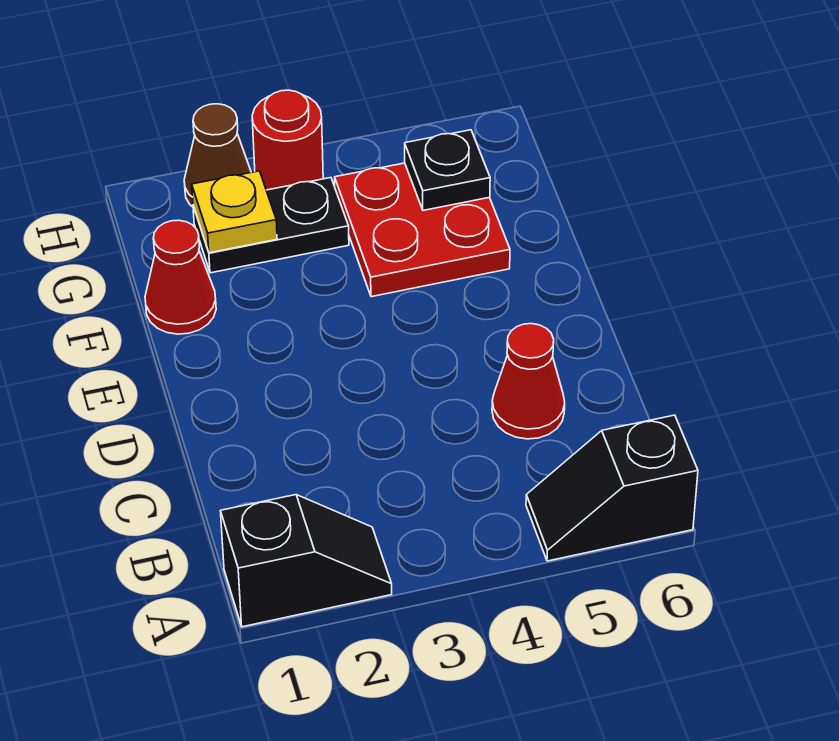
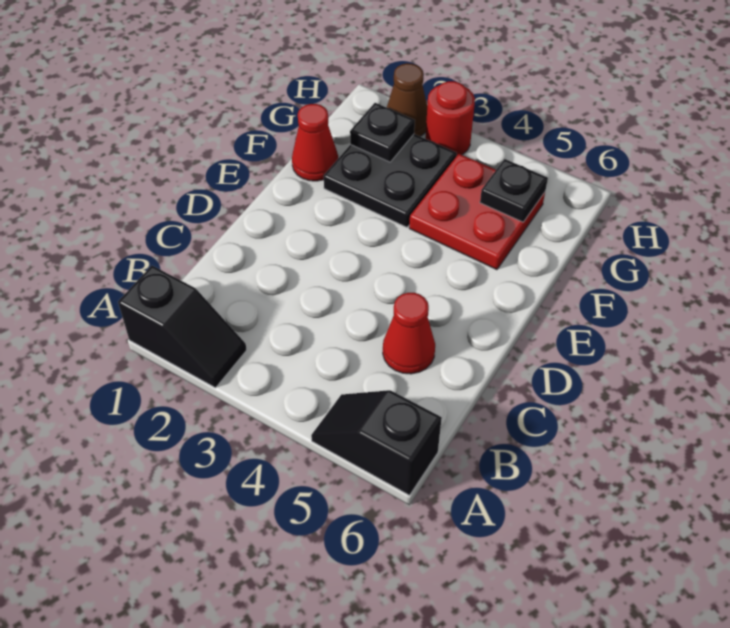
black 1x2 plate [193,178,349,273] -> black 2x2 plate [324,134,457,227]
yellow 1x1 plate [192,171,277,253] -> black 1x1 plate [350,103,415,162]

